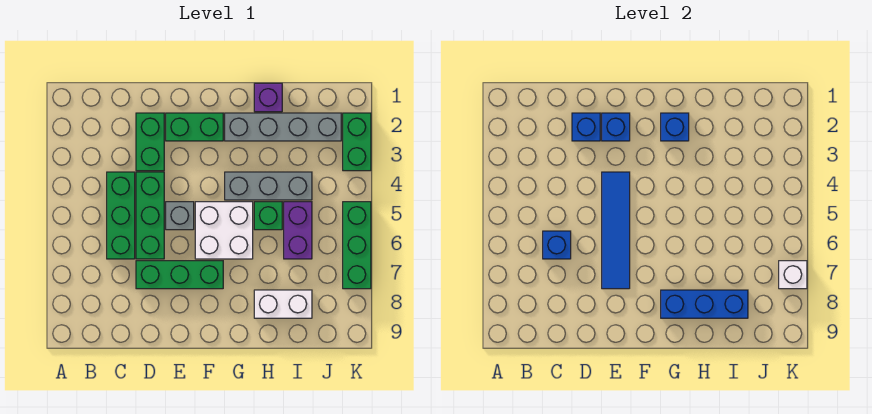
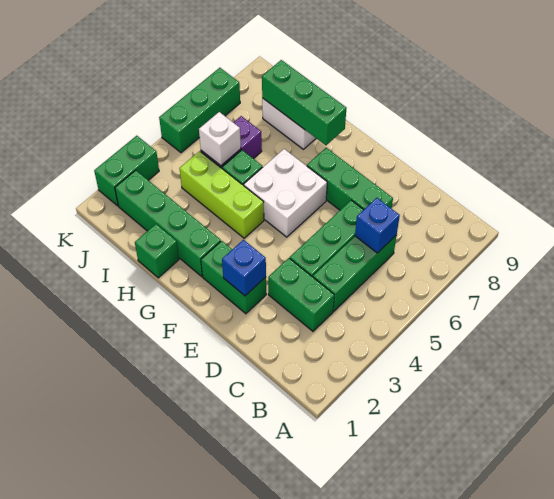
green 1x2 brick [136,113,164,171] -> green 1x2 brick turned to [268,258,334,331]
blue 1x1 brick [572,113,600,141] -> none
blue 1x4 tile [602,172,630,289] -> none
grey 1x1 brick [166,202,194,230] -> none
grey 1x4 brick [225,113,341,141] -> green 1x4 brick [115,170,221,276]
blue 1x1 brick [661,113,689,141] -> none
grey 1x3 brick [225,172,312,200] -> lime 1x3 brick [179,151,264,238]
blue 1x3 brick [661,290,748,318] -> green 1x3 brick [262,60,346,145]
purple 1x1 brick [254,83,282,112] -> green 1x1 brick [135,224,179,278]
white 1x1 brick [779,261,807,289] -> white 1x1 brick moved to [199,112,241,166]

